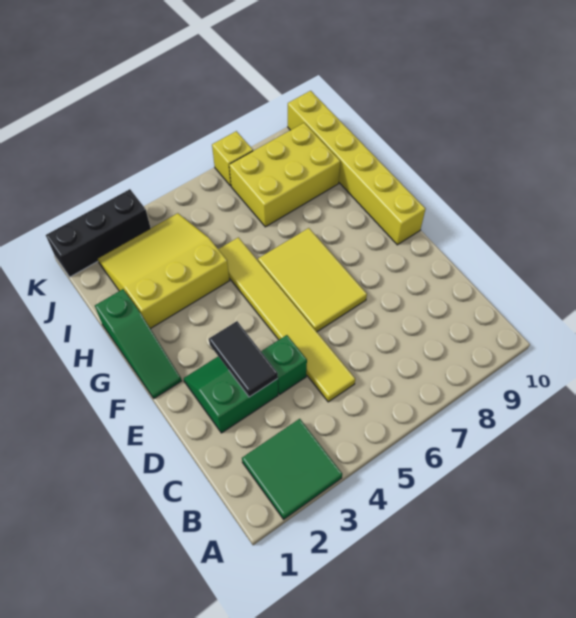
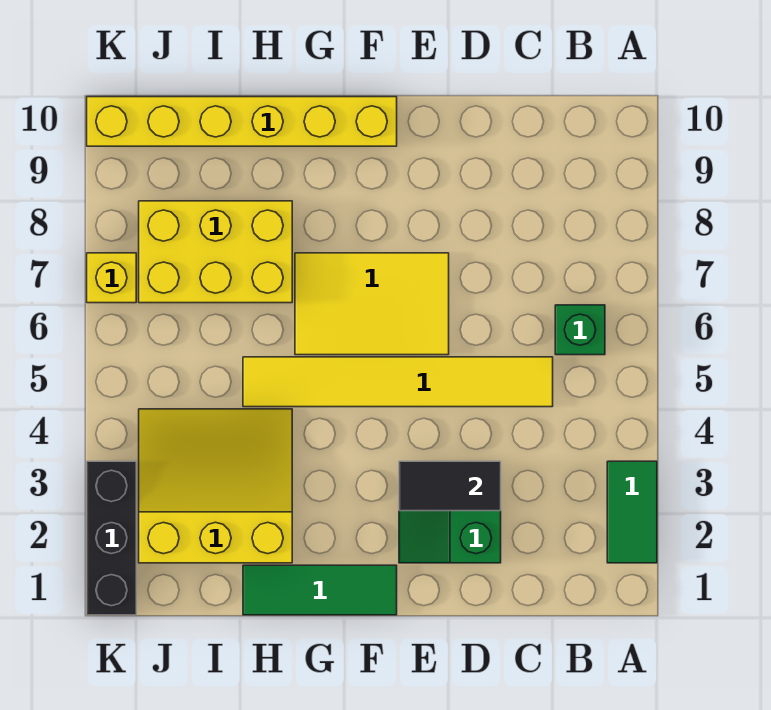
green 2x2 tile [242,419,342,519] -> green 1x2 tile [607,461,657,563]
green 1x1 brick [261,335,307,395] -> green 1x1 brick moved to [555,305,605,355]
green 1x3 slope [95,289,182,398] -> green 1x3 tile [243,565,397,615]
yellow 3x3 slope [98,213,230,329] -> yellow 3x3 slope turned to [139,409,292,563]
yellow 2x3 brick [229,123,340,227] -> yellow 2x3 brick turned to [139,201,292,303]

